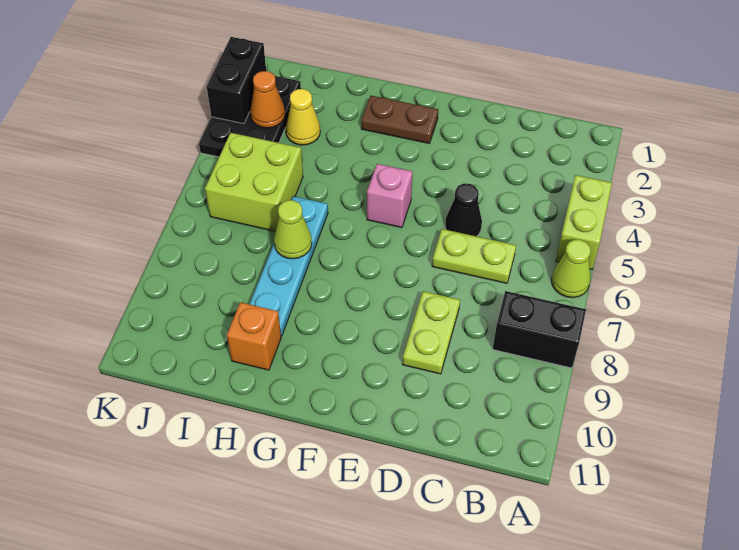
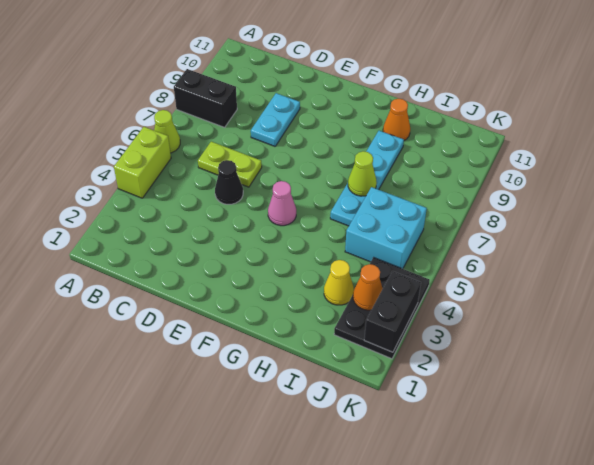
lime 1x2 plate [402,291,460,374] -> cyan 1x2 plate [251,93,300,146]
brown 1x2 plate [361,96,438,143] -> none
pink 1x1 brick [367,164,412,228] -> pink 1x1 cone [268,181,296,226]
orange 1x1 brick [227,302,281,370] -> orange 1x1 cone [383,99,410,140]
lime 2x2 brick [205,133,303,231] -> cyan 2x2 brick [345,187,427,269]

